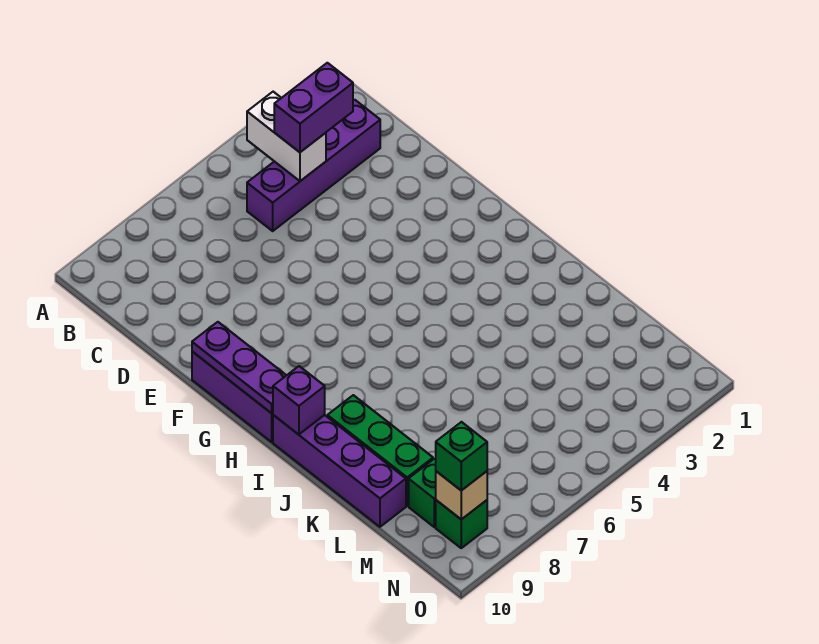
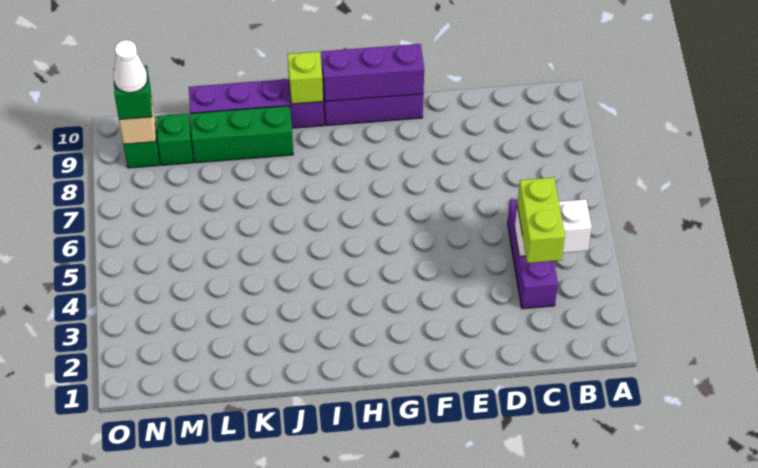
purple 1x4 brick [247,100,380,231] -> purple 1x3 brick [508,199,558,309]
purple 1x2 brick [274,63,353,152] -> lime 1x2 brick [517,177,565,263]
purple 1x3 plate [192,322,286,413] -> purple 1x3 brick [321,44,424,101]
purple 1x1 brick [273,366,325,435] -> lime 1x1 brick [287,52,323,104]
none -> white 1x1 cone [113,40,148,93]

